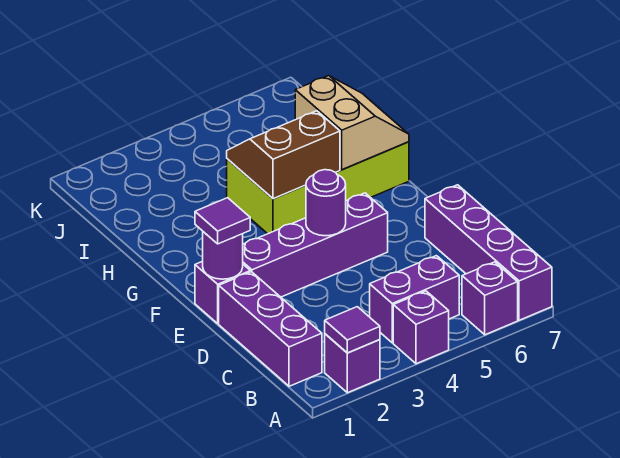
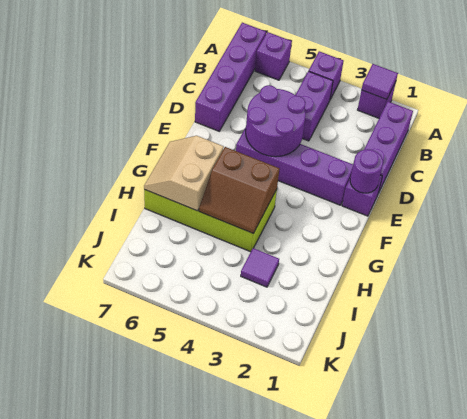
purple 1x2 brick [370,256,459,343] -> purple 1x2 brick turned to [296,71,333,141]
purple 1x1 tile [195,198,250,244] -> purple 1x1 tile moved to [241,248,279,287]
purple 1x1 round brick [306,170,346,236] -> purple 2x2 round brick [246,85,306,157]

